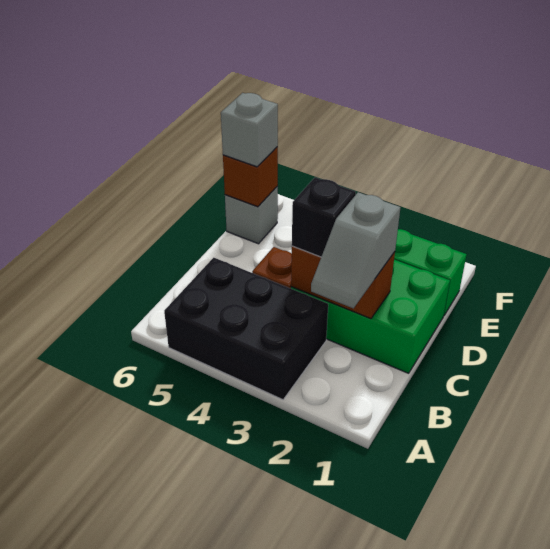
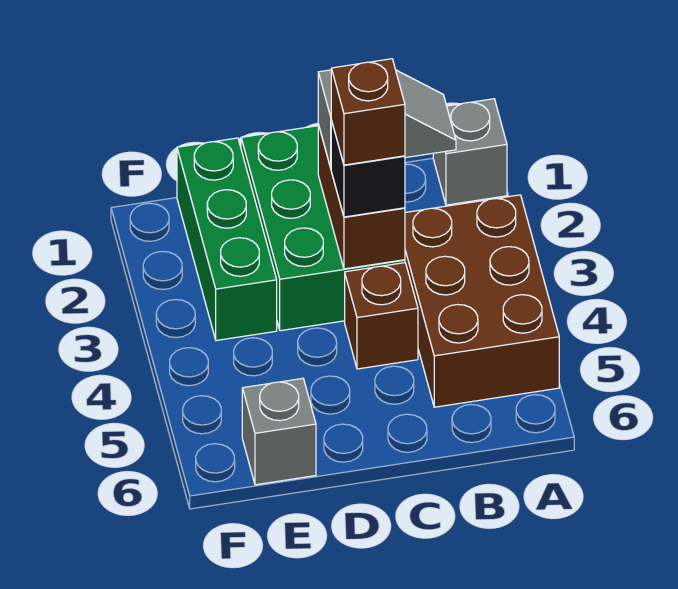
black 2x3 brick [164,258,328,400] -> brown 2x3 brick [405,195,559,407]
brown 1x1 brick [223,147,278,207] -> brown 1x1 brick moved to [331,59,405,165]
grey 1x1 brick [221,93,278,167] -> grey 1x1 brick moved to [433,99,507,205]

